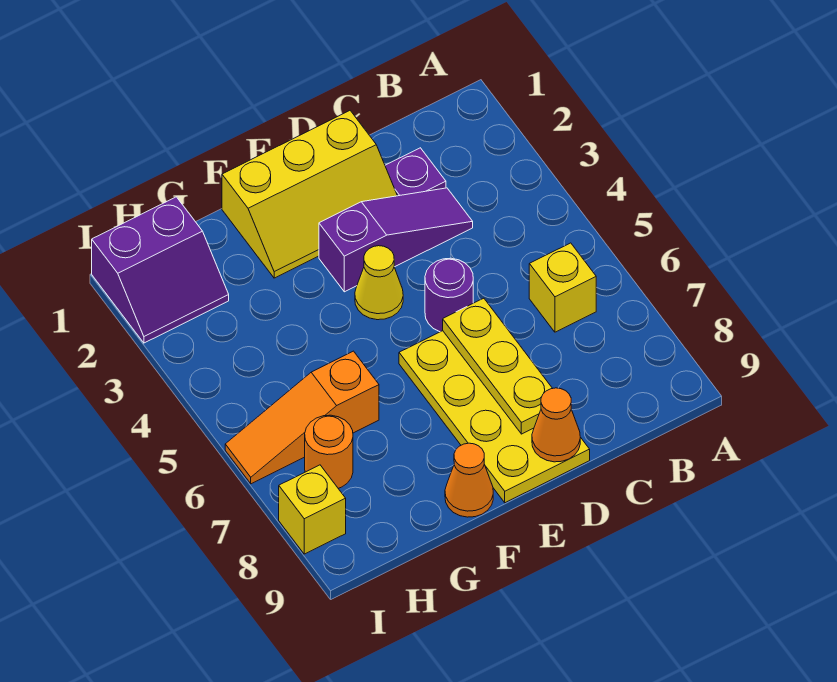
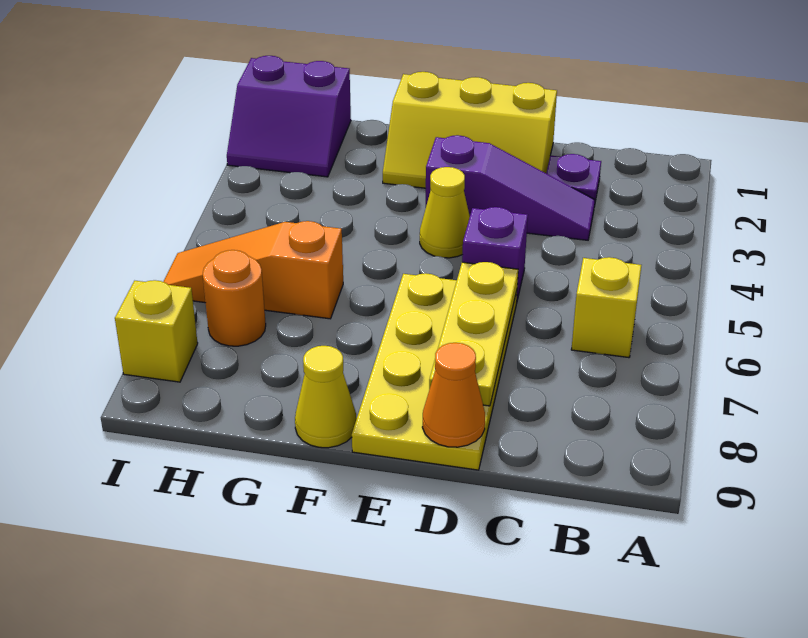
purple 1x1 round brick [425,258,473,332] -> purple 1x1 brick [462,207,528,304]
orange 1x1 cone [445,443,493,517] -> yellow 1x1 cone [295,346,357,448]

